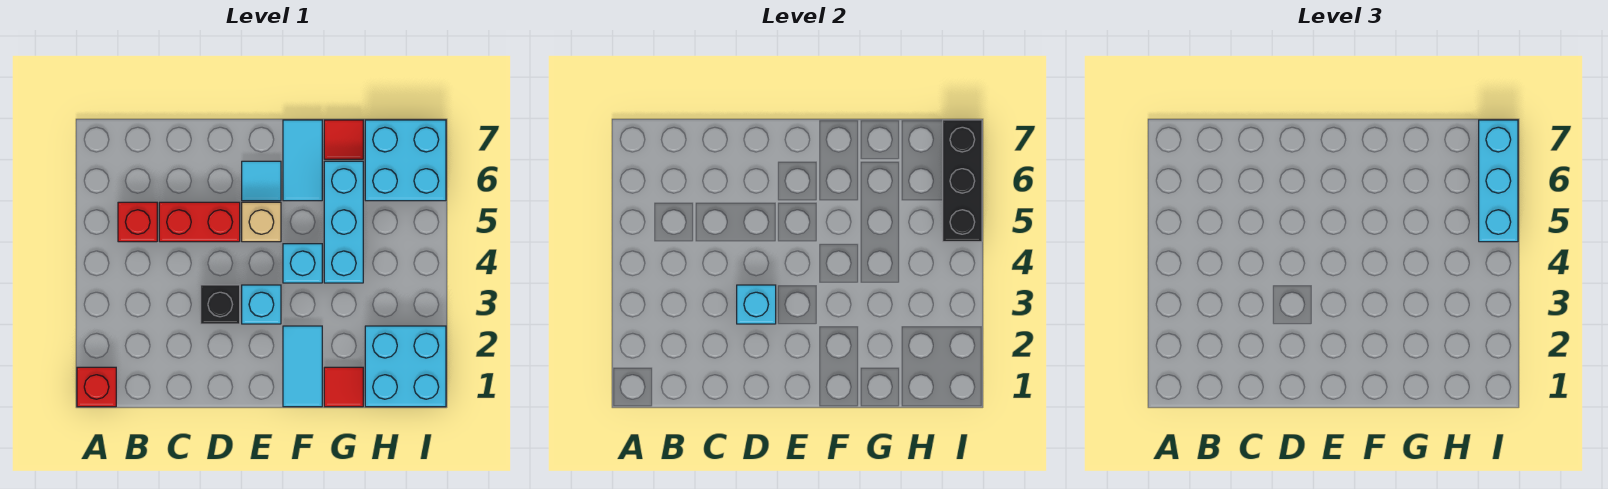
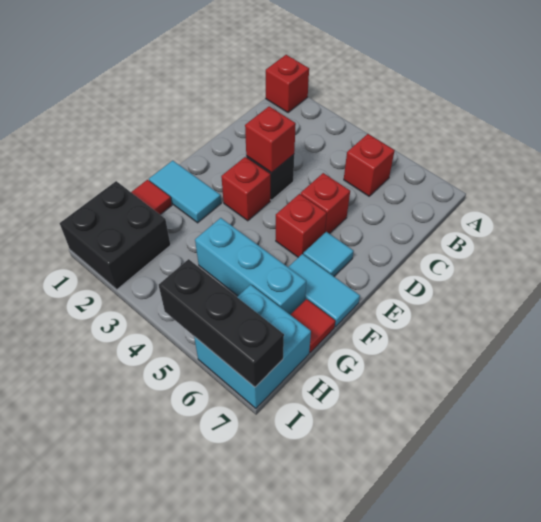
red 1x2 brick [159,202,240,242] -> red 1x1 brick [301,173,350,234]
cyan 1x1 brick [737,285,776,324] -> red 1x1 brick [245,106,296,173]
cyan 1x1 brick [242,285,281,324] -> red 1x1 brick [221,157,270,221]
tan 1x1 brick [242,202,281,242] -> red 1x1 brick [276,194,327,257]
cyan 1x1 brick [283,244,322,283] -> none
cyan 2x2 brick [365,326,446,407] -> black 2x2 brick [60,181,170,290]
cyan 1x3 brick [1479,120,1518,242] -> none

